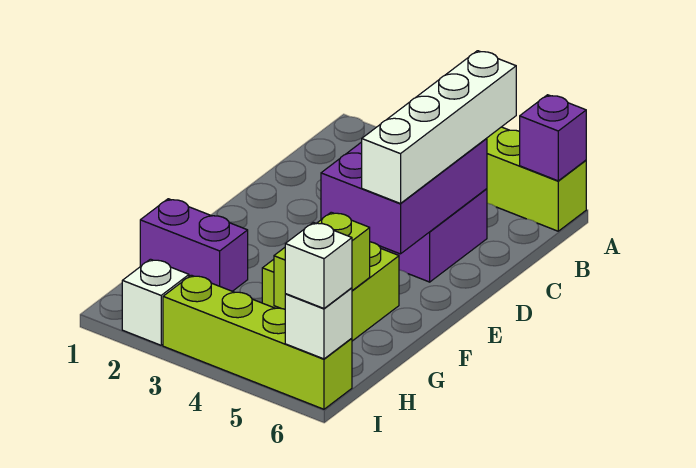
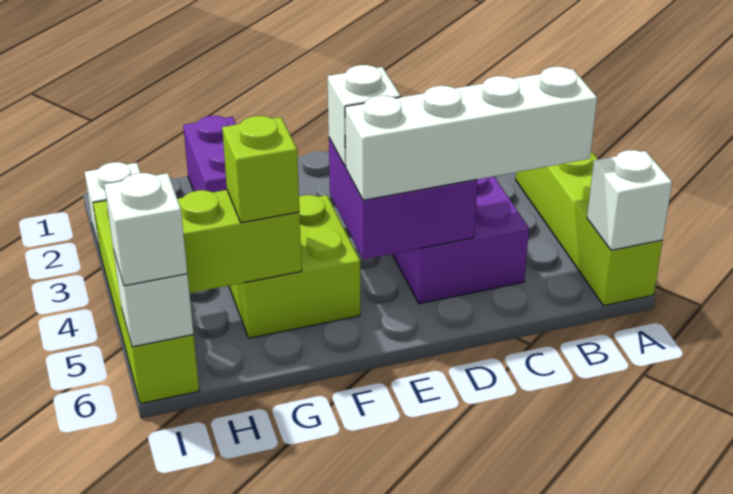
purple 1x1 brick [520,95,586,181] -> white 1x1 brick [587,150,672,250]
purple 2x3 brick [321,138,487,254] -> purple 2x2 brick [329,138,477,260]
none -> white 1x1 brick [328,65,401,166]
none -> lime 1x1 brick [222,116,299,223]

